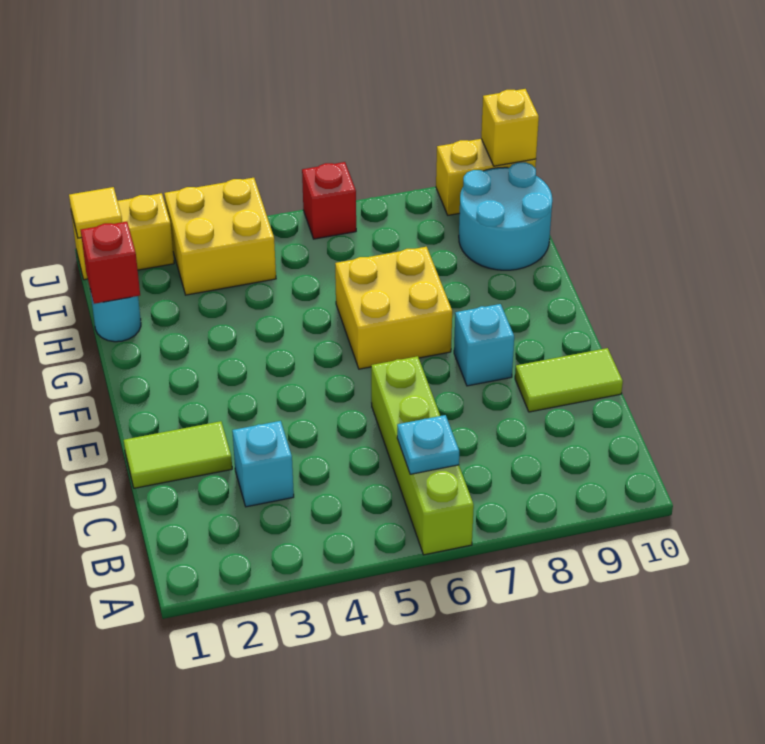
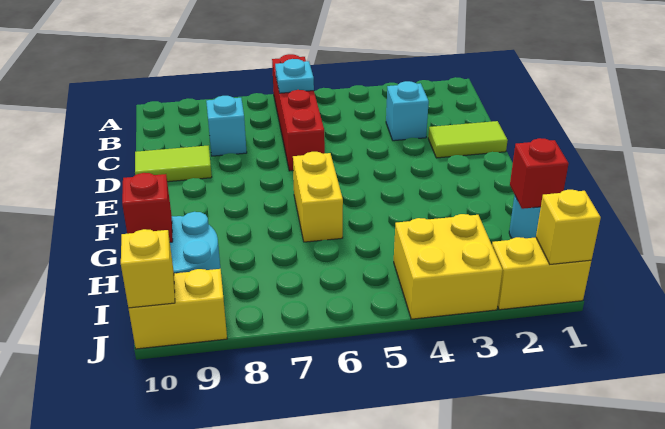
lime 1x4 brick [371,356,474,555] -> red 1x4 brick [272,54,325,171]
cyan 1x1 brick [454,304,514,386] -> cyan 1x1 brick moved to [206,96,247,156]
yellow 2x2 brick [335,247,452,369] -> yellow 1x2 brick [293,152,343,242]
yellow 1x1 tile [69,187,122,238] -> yellow 1x1 brick [536,190,601,264]
red 1x1 brick [302,162,356,239] -> red 1x1 brick moved to [122,173,173,242]

